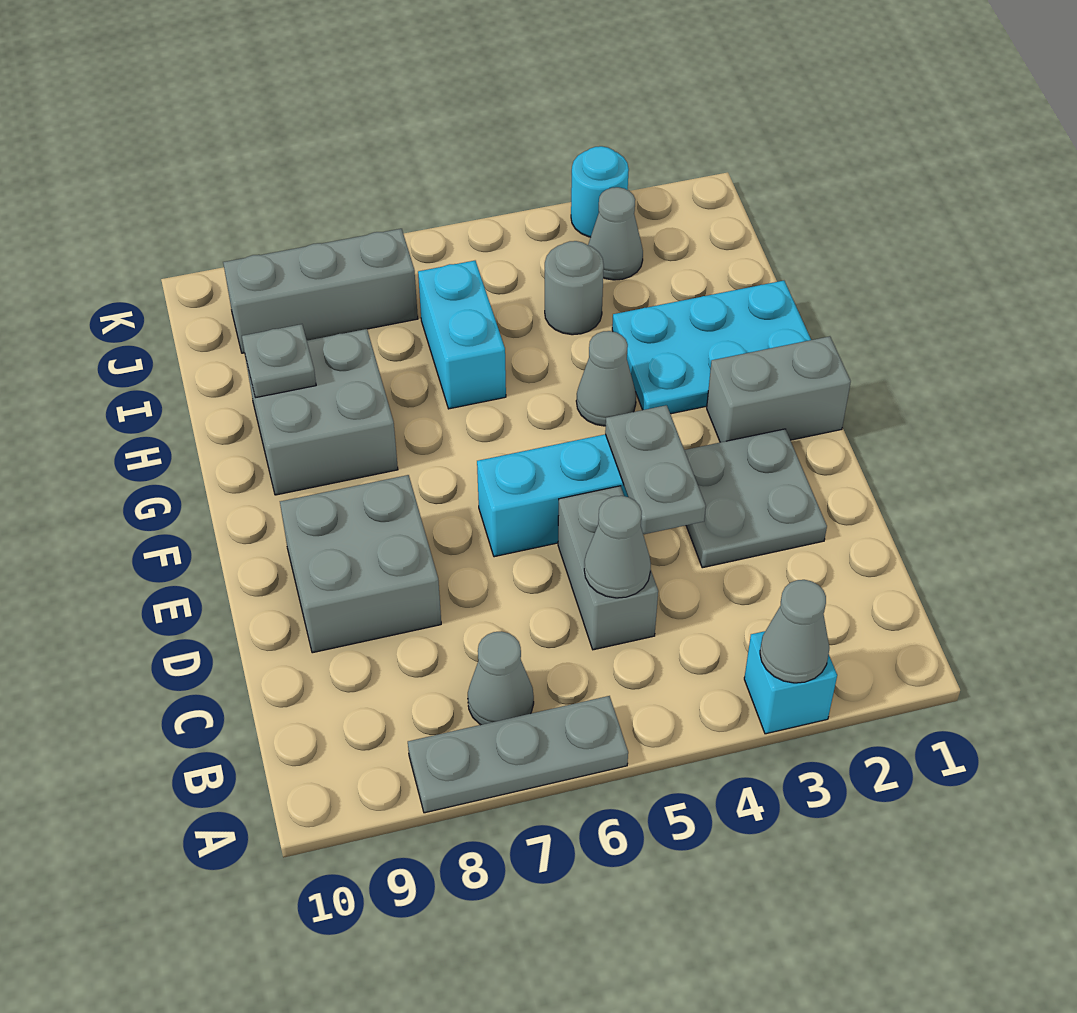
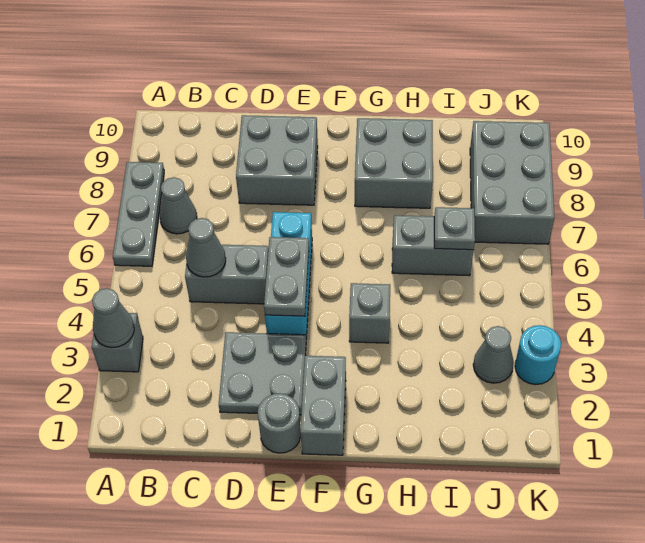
cyan 1x1 brick [744,631,837,734] -> grey 1x1 brick [92,313,143,372]
grey 1x2 plate [605,405,706,534] -> grey 1x2 plate turned to [264,237,309,316]
cyan 2x3 plate [612,281,811,414] -> none
grey 1x1 cone [576,331,636,426] -> grey 1x1 brick [349,283,390,343]
cyan 1x2 brick [418,261,506,409] -> grey 1x2 brick [392,215,474,276]
grey 1x1 plate [242,324,316,398] -> grey 1x1 plate moved to [434,207,475,250]
grey 1x1 round brick [545,241,604,335] -> grey 1x1 round brick moved to [258,393,301,453]
grey 1x3 brick [223,229,418,353] -> grey 2x3 brick [470,121,555,244]

